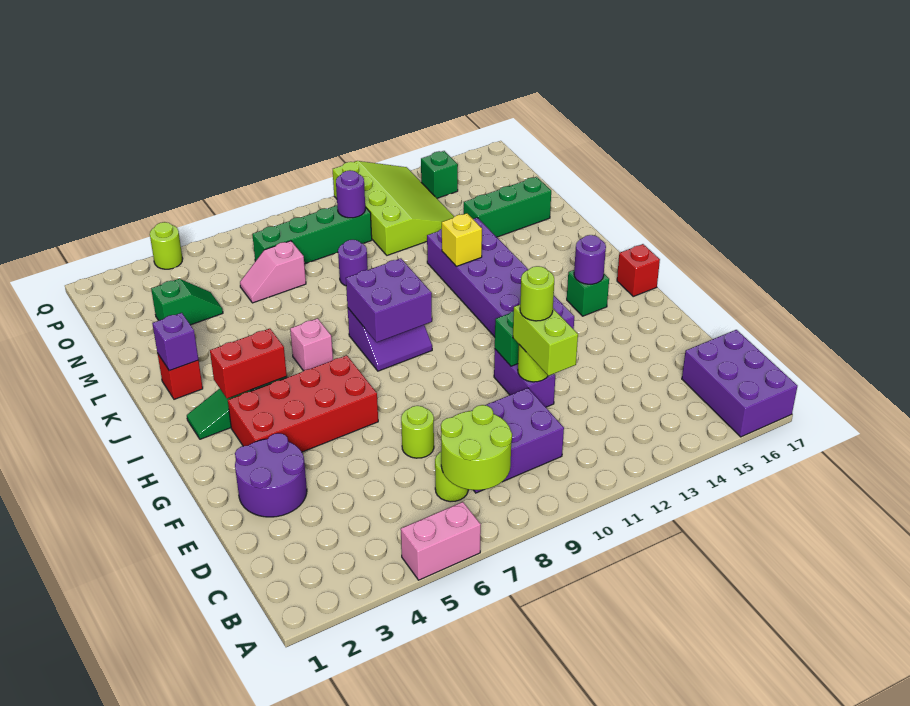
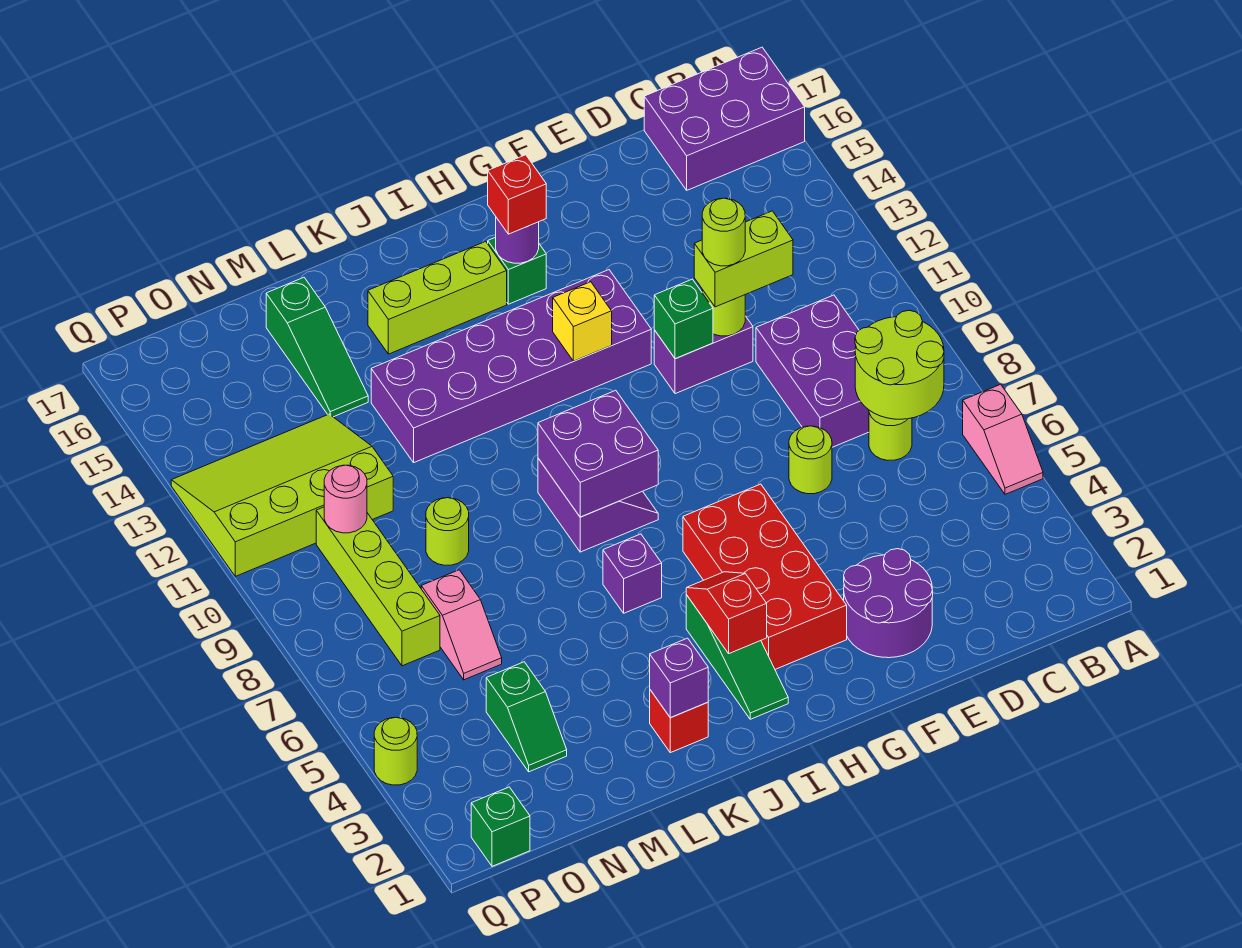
pink 1x2 brick [401,502,481,580] -> pink 1x2 slope [963,384,1043,494]
red 1x1 brick [617,244,660,296] -> red 1x1 brick moved to [488,155,546,234]
red 1x2 brick [210,329,287,399] -> red 1x2 slope [686,572,767,653]
none -> lime 1x3 brick [368,242,507,354]
pink 1x1 brick [290,318,333,371] -> purple 1x1 brick [603,534,662,613]
yellow 1x1 brick [442,213,482,266] -> yellow 1x1 brick moved to [553,282,612,361]
purple 1x1 round brick [338,240,368,286] -> lime 1x1 round brick [426,498,469,565]
green 1x3 brick [464,177,551,237] -> green 1x3 slope [266,278,368,417]
green 1x2 slope [151,279,223,325] -> green 1x2 slope turned to [486,662,567,772]
green 1x4 brick [252,205,372,264] -> lime 1x4 brick [316,507,440,666]
purple 1x1 round brick [336,170,365,218] -> pink 1x1 round brick [324,465,367,533]
green 1x1 brick [421,151,458,198] -> green 1x1 brick moved to [471,787,530,866]

